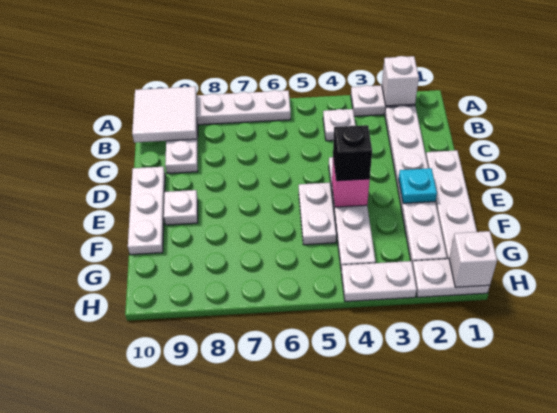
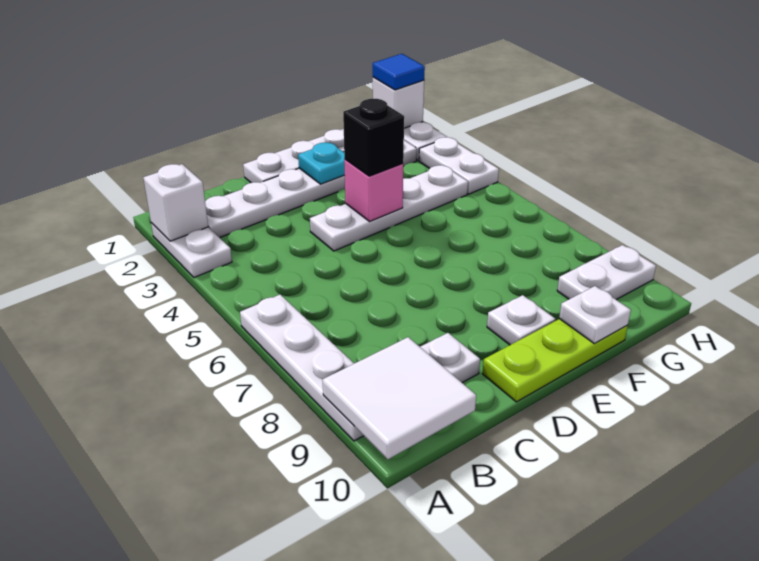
white 1x1 plate [323,109,355,141] -> white 1x1 plate moved to [559,286,631,343]
white 1x3 plate [128,167,165,255] -> lime 1x3 plate [482,319,628,402]
white 1x2 plate [299,183,336,245] -> white 1x2 plate moved to [557,245,656,300]
none -> blue 1x1 tile [373,54,425,90]

